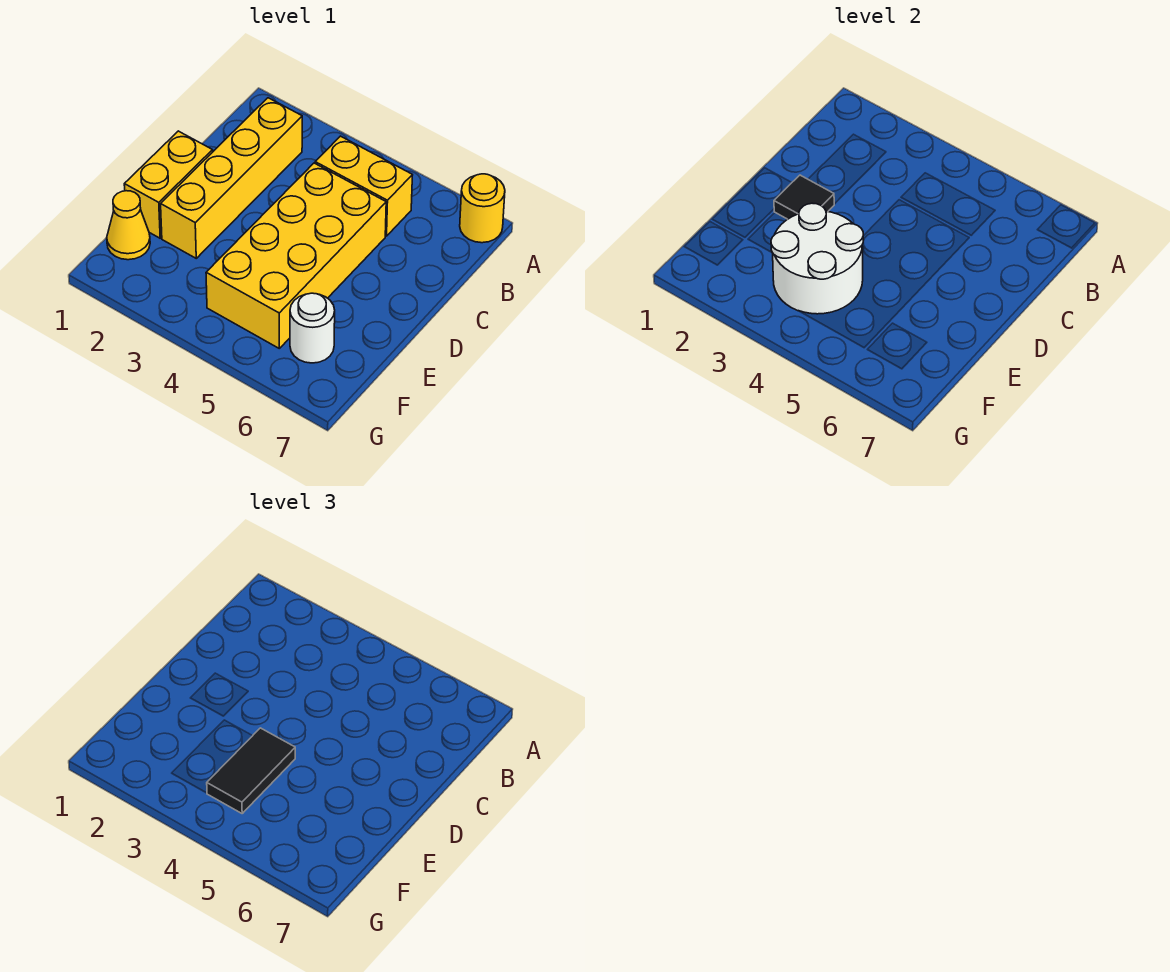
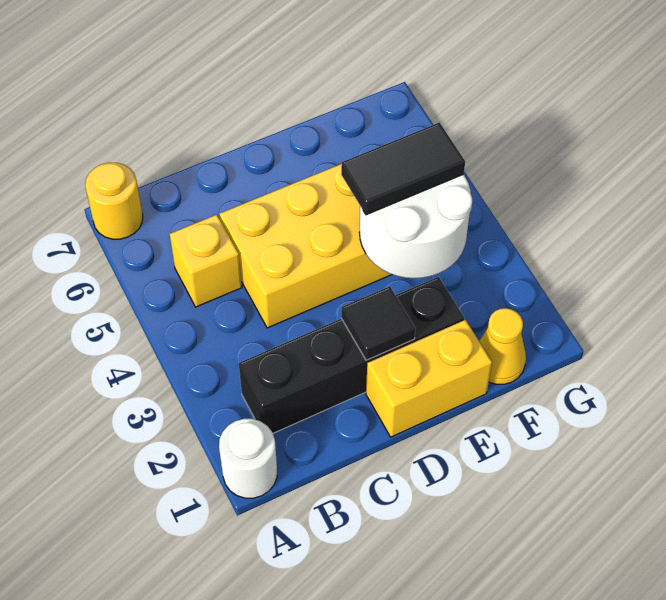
yellow 1x4 brick [161,98,302,258] -> black 1x4 brick [239,277,464,433]
yellow 1x2 brick [315,136,412,236] -> yellow 1x1 brick [170,215,242,307]
white 1x1 round brick [290,293,335,363] -> white 1x1 round brick moved to [219,419,277,498]

